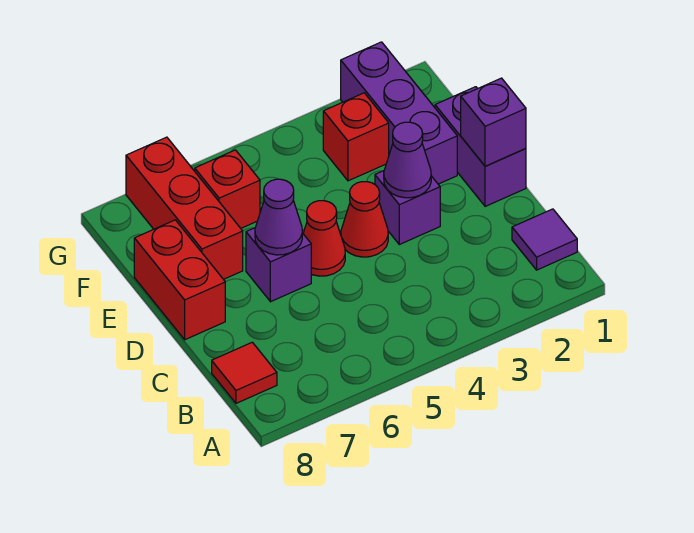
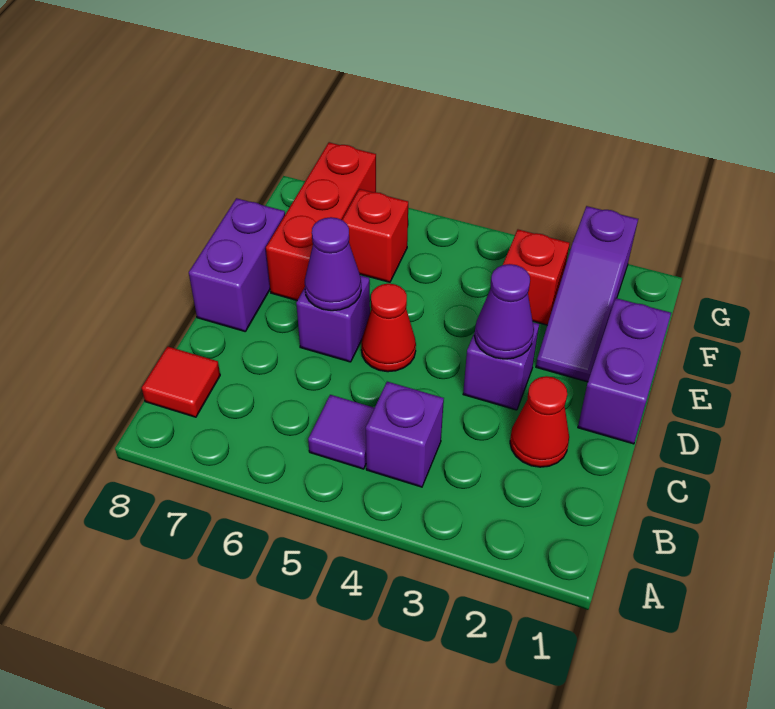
purple 1x1 tile [512,209,577,270] -> purple 1x1 tile moved to [308,395,374,469]
purple 1x1 brick [461,78,526,166] -> purple 1x1 brick moved to [366,382,444,487]
red 1x1 cone [341,182,388,257] -> red 1x1 cone moved to [510,376,569,467]
red 1x2 brick [134,220,225,340] -> purple 1x2 brick [189,198,285,331]
purple 1x3 brick [341,42,457,184] -> purple 1x3 slope [536,206,638,382]

